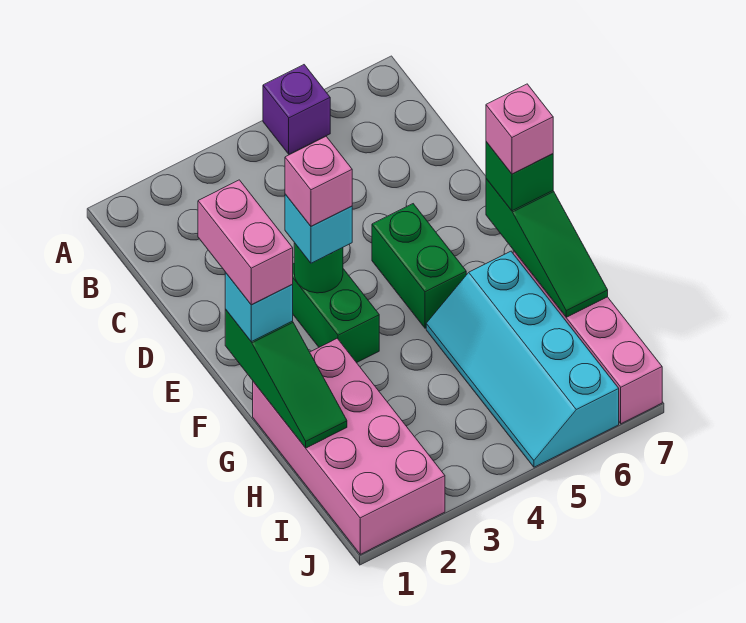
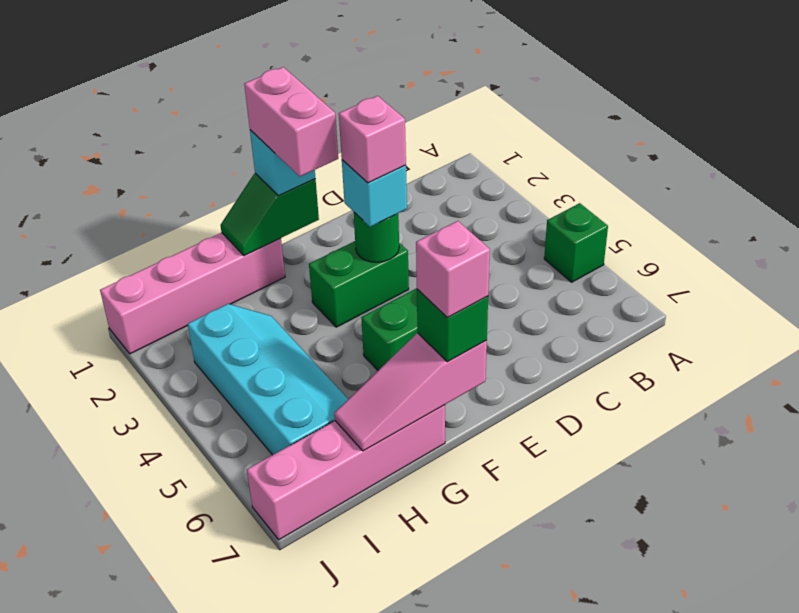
purple 1x1 brick [263,65,330,154] -> green 1x1 brick [544,203,608,282]
pink 1x2 brick [198,180,293,305] -> pink 1x2 brick turned to [244,67,338,176]
green 1x3 slope [225,309,347,448] -> green 1x2 slope [221,173,319,256]
green 1x3 slope [486,179,608,317] -> pink 1x3 slope [334,333,487,451]
pink 2x4 brick [253,339,445,554] -> pink 1x4 brick [100,233,285,354]
cyan 2x4 slope [426,251,619,467] -> cyan 2x4 slope turned to [188,304,348,455]

